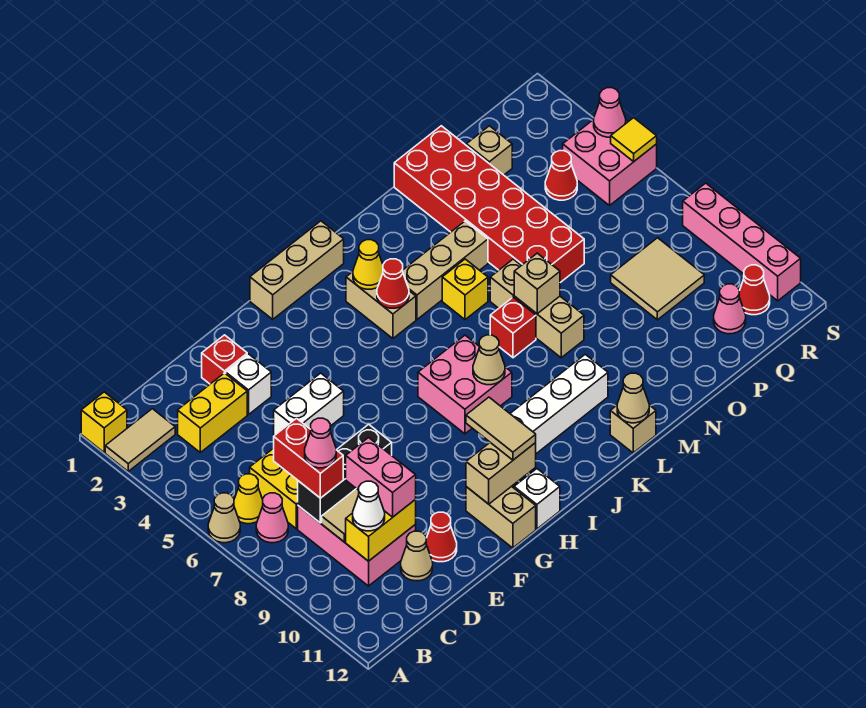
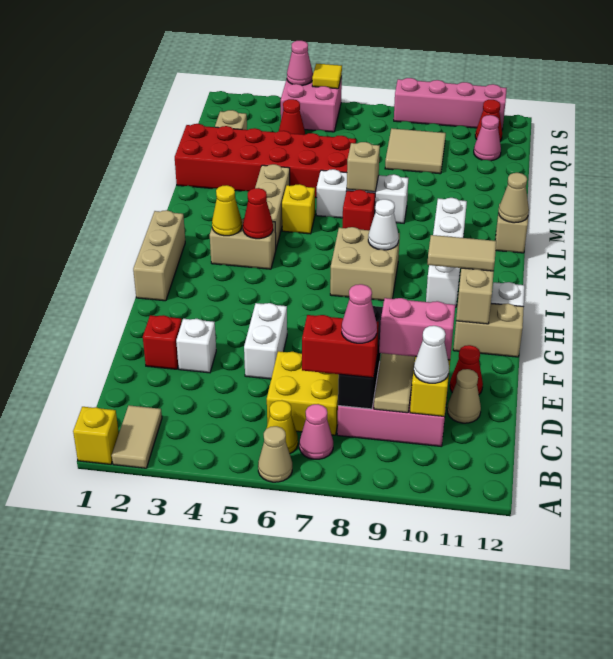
yellow 1x2 brick [178,373,247,452] -> none
pink 2x2 brick [418,335,512,434] -> tan 2x2 brick [330,227,400,300]
tan 1x1 cone [473,335,505,385] -> white 1x1 cone [368,199,399,250]
tan 1x3 brick [490,259,584,358] -> white 1x3 brick [316,169,408,223]

